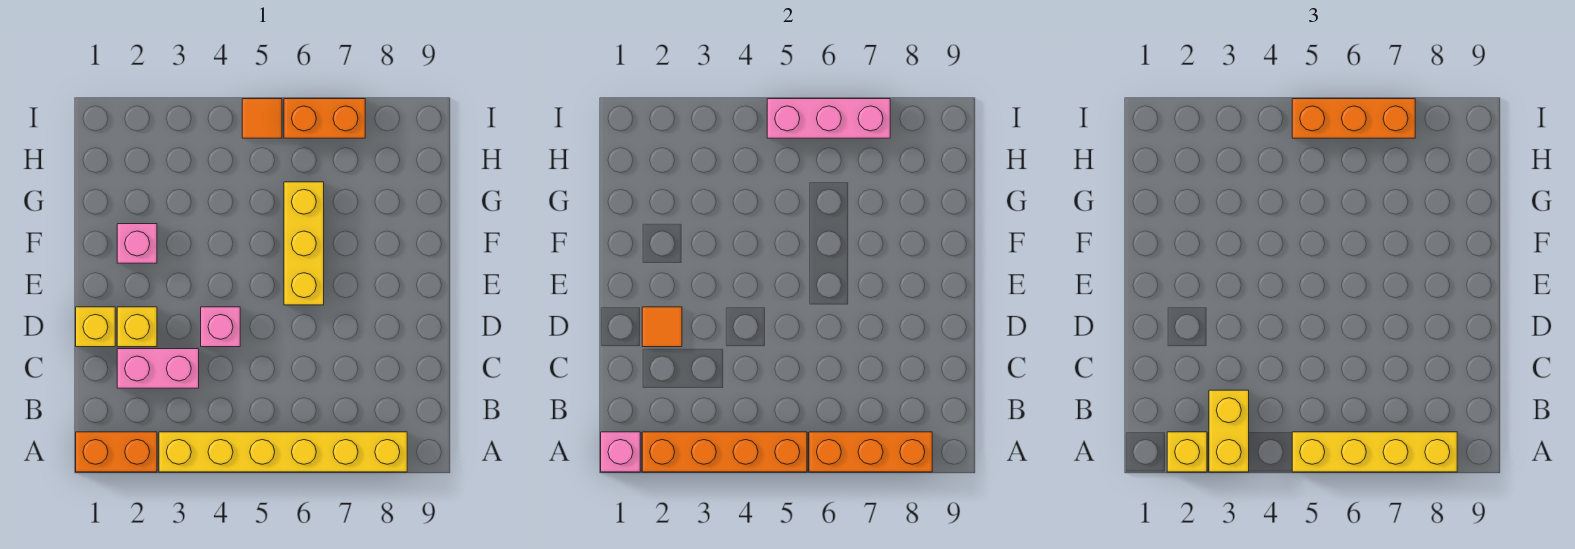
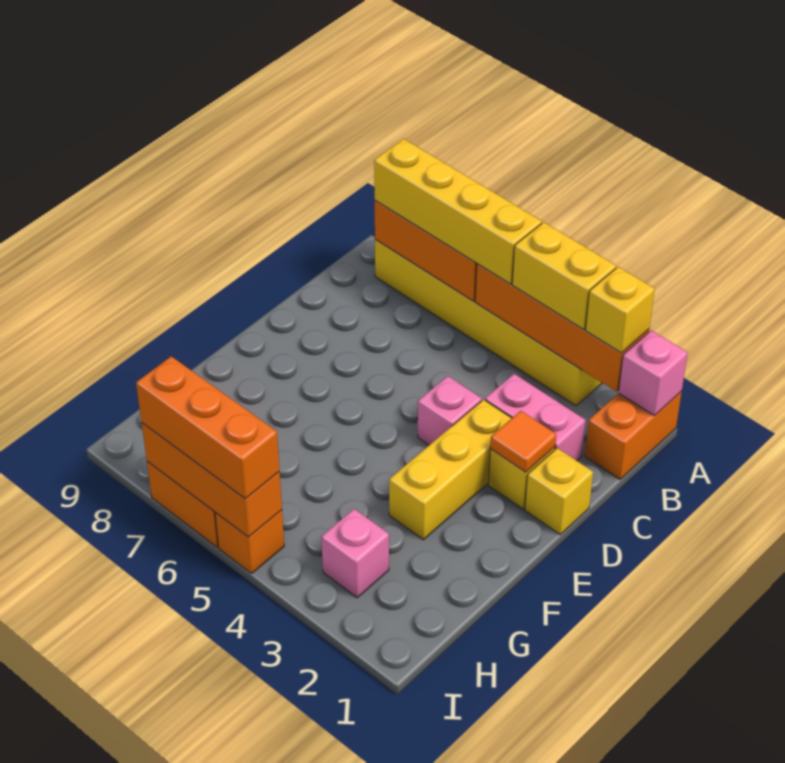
orange 1x2 brick [76,432,157,472] -> orange 1x2 brick turned to [585,391,682,479]
yellow 1x2 brick [1209,390,1249,472] -> yellow 1x2 brick turned to [512,222,616,329]
yellow 1x3 brick [284,182,324,305] -> yellow 1x3 brick moved to [389,400,512,540]
pink 1x1 brick [117,224,157,263] -> pink 1x1 brick moved to [321,509,389,598]
orange 1x1 tile [242,99,282,138] -> orange 1x1 brick [215,510,284,574]
pink 1x3 brick [767,99,890,138] -> orange 1x3 brick [142,423,282,537]

